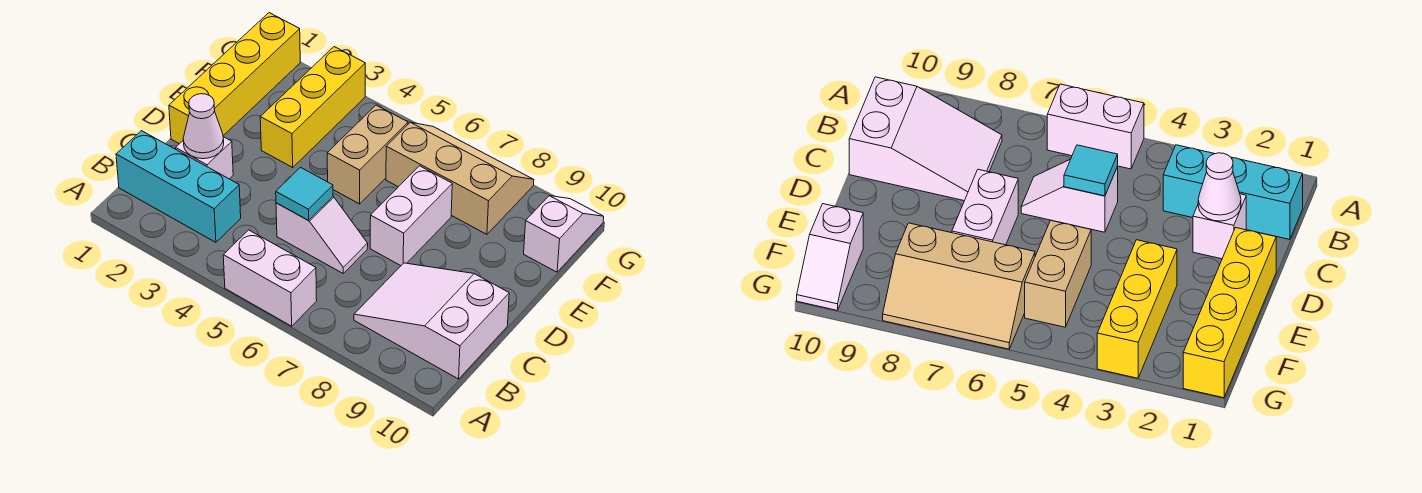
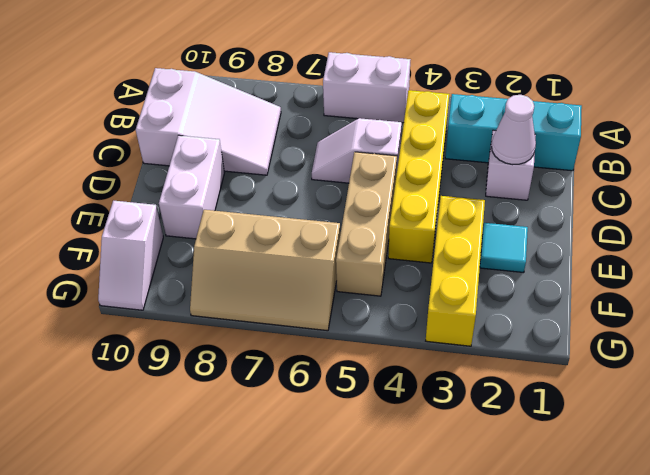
cyan 1x1 tile [276,167,333,220] -> cyan 1x1 tile moved to [480,223,528,273]
yellow 1x4 brick [169,13,300,144] -> yellow 1x4 brick moved to [388,90,449,263]
white 1x2 brick [370,166,452,266] -> white 1x2 brick moved to [159,135,224,239]
tan 1x2 brick [327,105,408,204] -> tan 1x3 brick [336,152,397,296]

